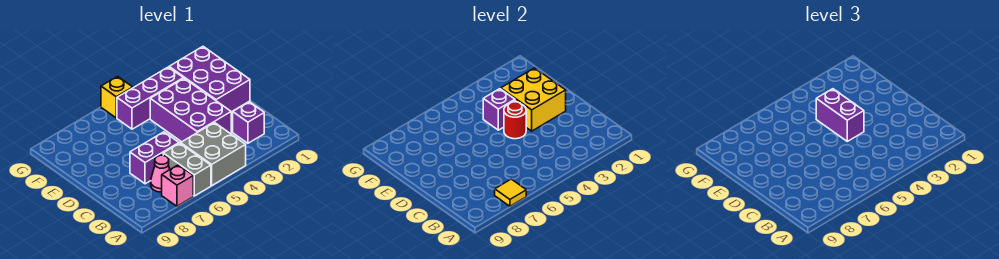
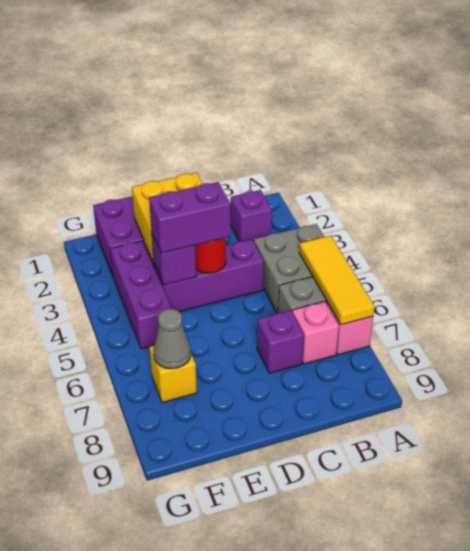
yellow 1x1 tile [495,179,526,206] -> yellow 1x3 tile [299,236,375,325]
pink 1x1 cone [151,155,170,192] -> pink 1x1 brick [292,302,339,364]
purple 2x3 brick [150,78,231,142] -> purple 1x3 brick [154,240,264,312]
purple 1x2 brick [130,132,179,184] -> purple 1x1 brick [257,310,304,373]
none -> grey 1x1 cone [153,309,191,369]
yellow 1x1 brick [101,76,133,118] -> yellow 1x1 brick moved to [150,346,197,403]

